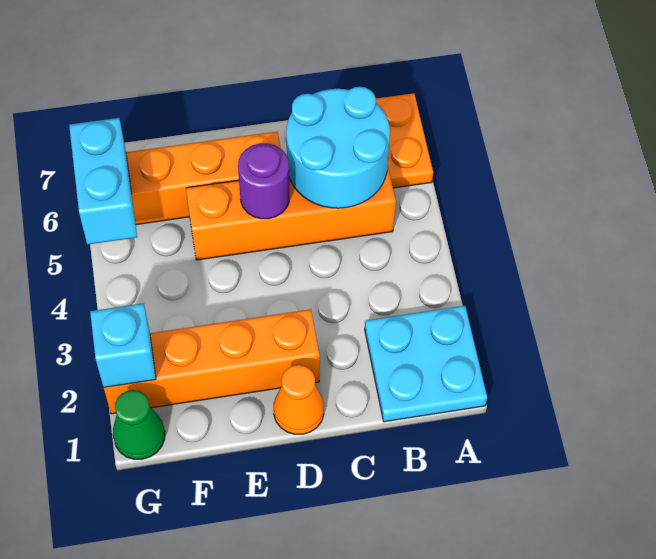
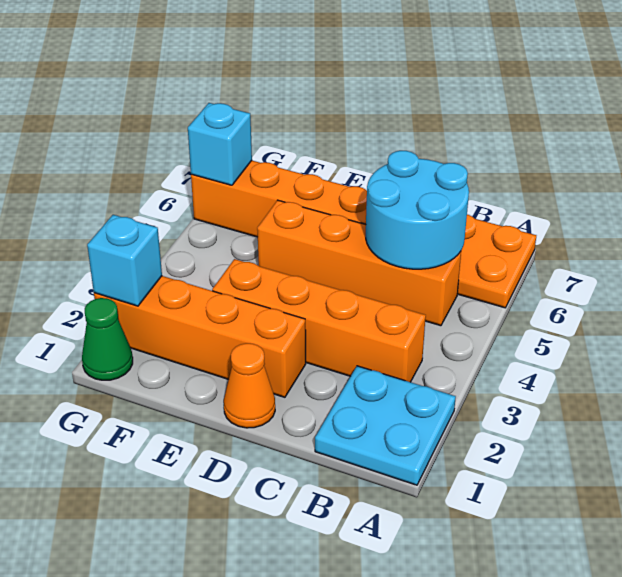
none -> orange 1x4 brick [212,259,426,382]
purple 1x1 round brick [238,143,289,219] -> none
cyan 1x2 brick [69,118,137,245] -> cyan 1x1 brick [188,103,252,185]

